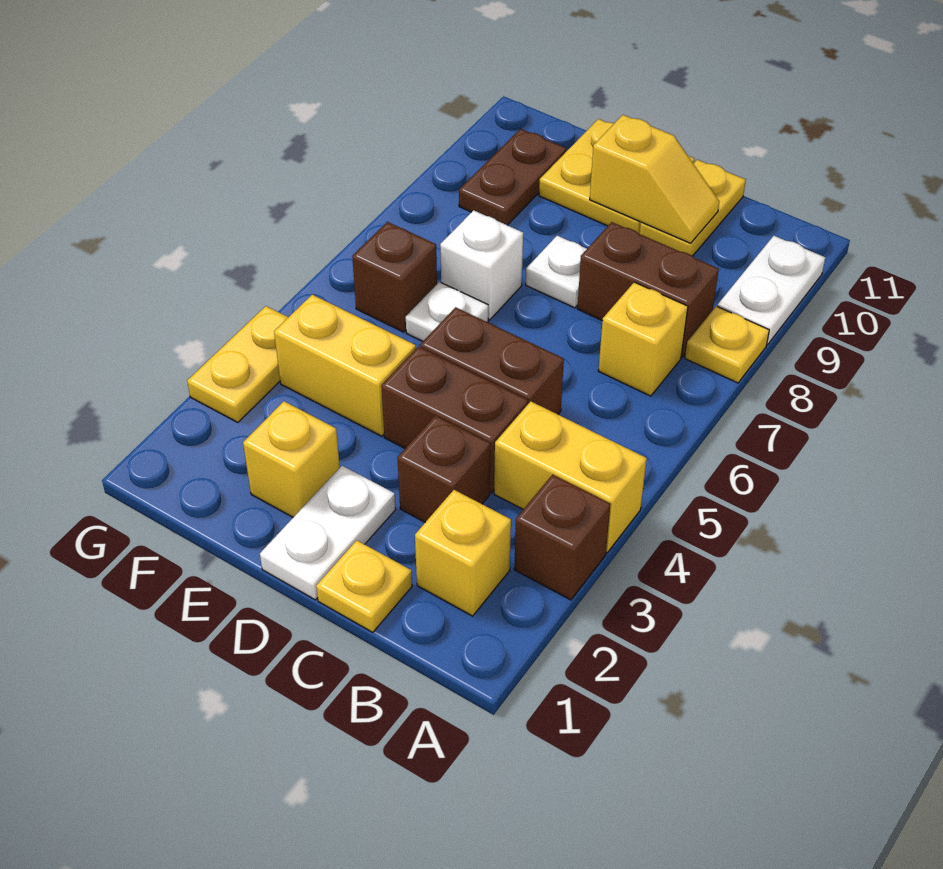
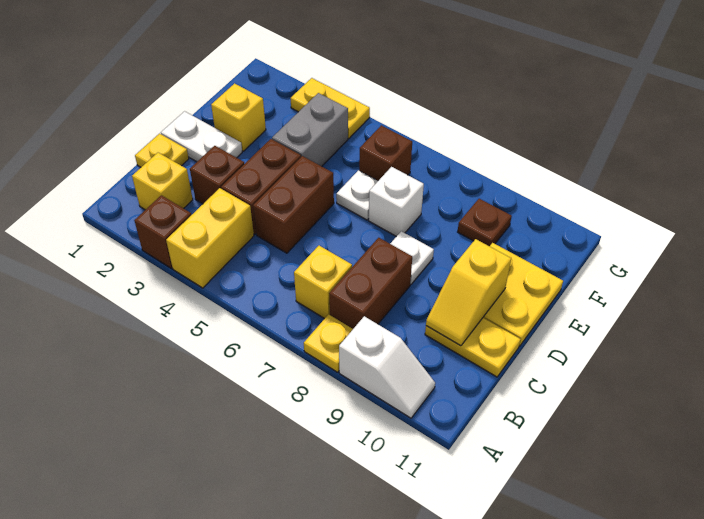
white 1x2 plate [717,236,825,345] -> white 1x2 slope [339,316,435,418]
yellow 1x2 brick [274,295,416,436] -> grey 1x2 brick [272,93,348,166]
brown 1x2 plate [459,129,566,225] -> brown 1x1 plate [458,199,512,246]

